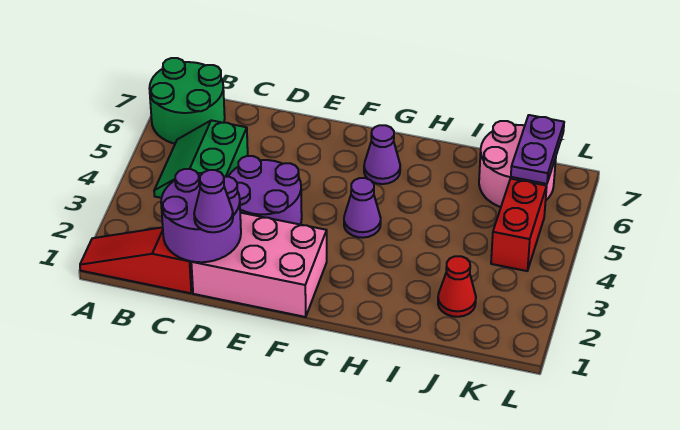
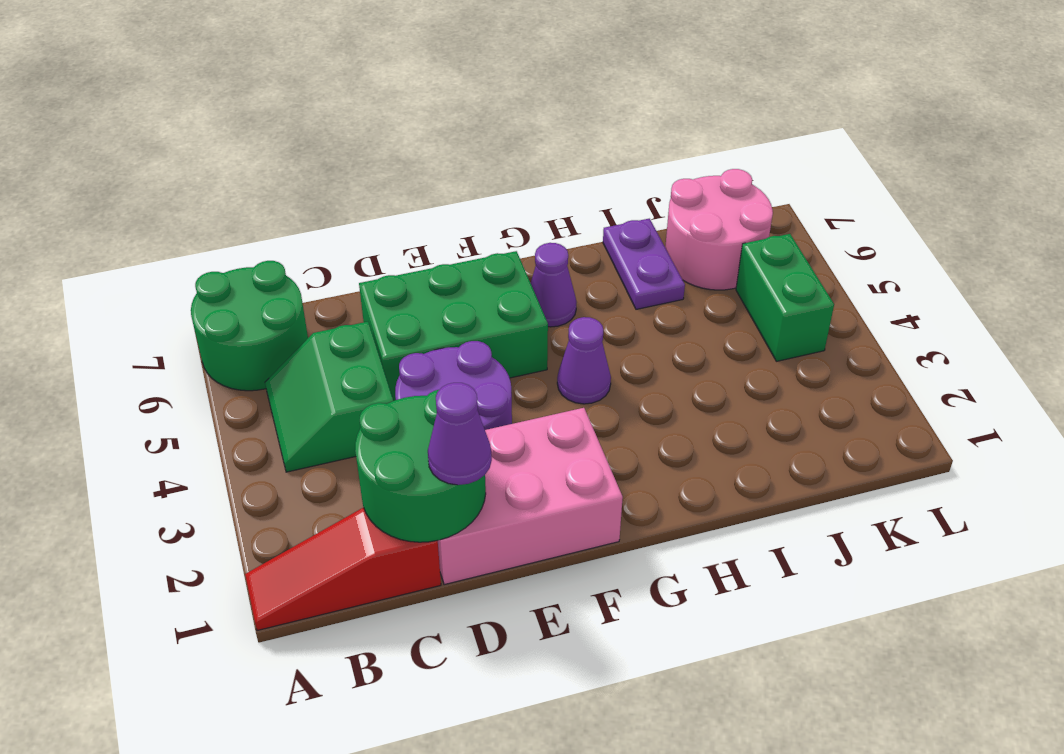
purple 2x2 round brick [161,169,241,262] -> green 2x2 round brick [355,390,486,542]
none -> green 2x3 brick [359,251,548,401]
red 1x1 cone [438,256,476,317] -> none
red 1x2 brick [491,179,547,271] -> green 1x2 brick [736,234,834,361]
purple 1x2 plate [511,115,564,184] -> purple 1x2 plate moved to [603,219,685,309]

